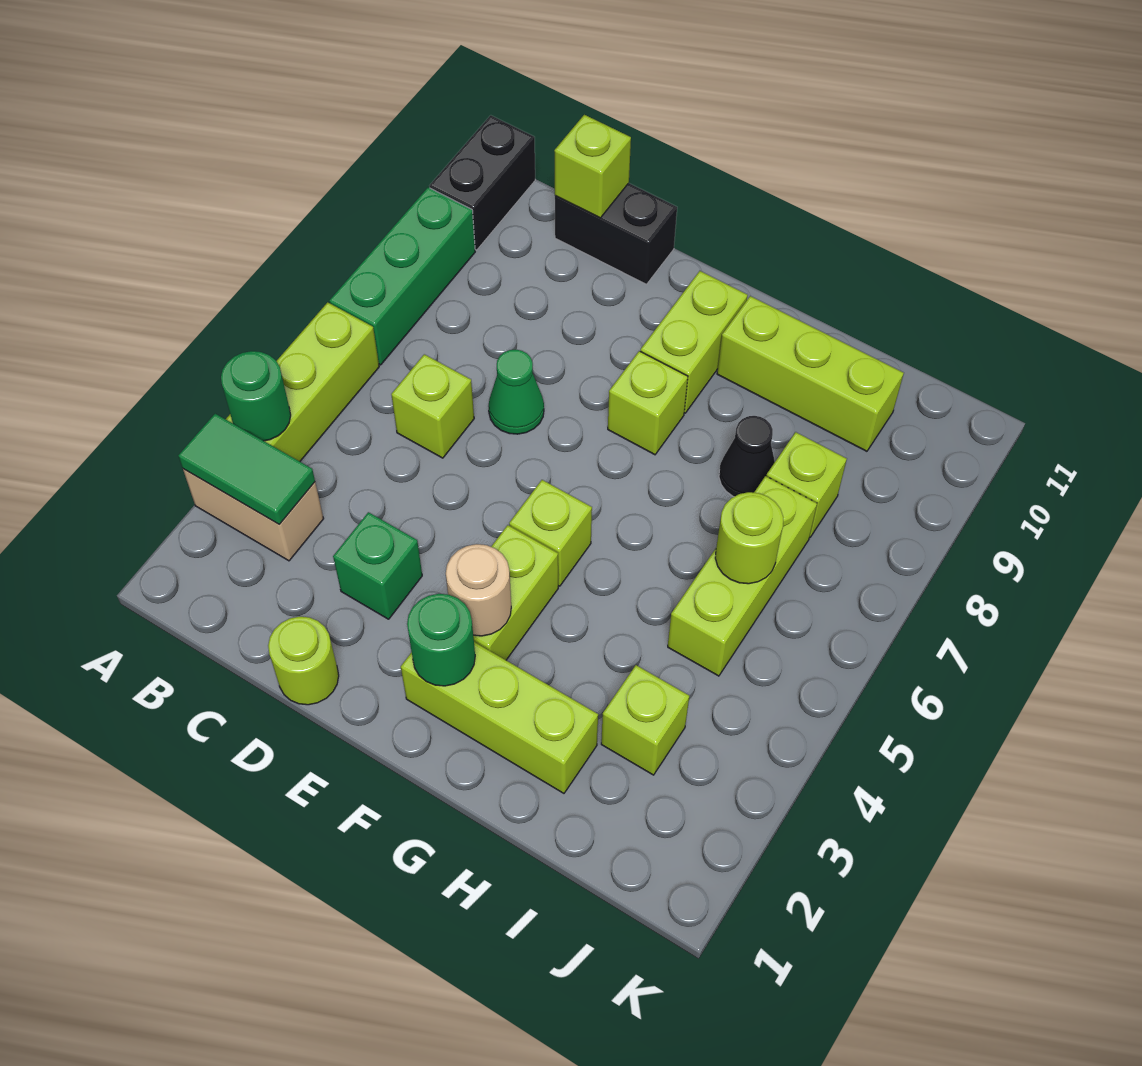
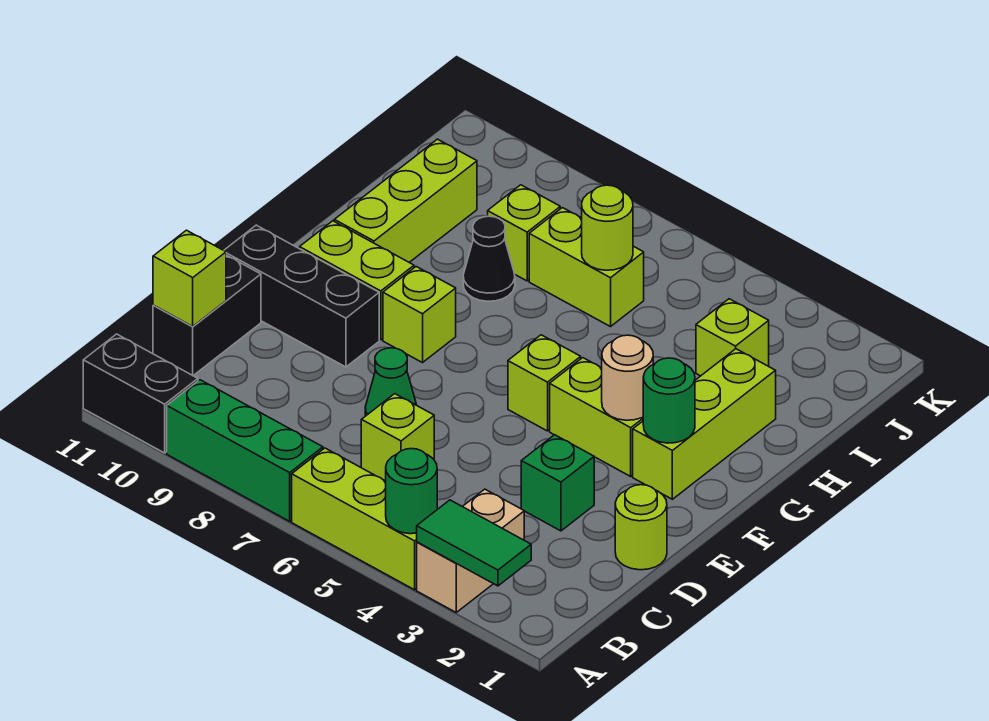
green 1x2 tile [178,414,315,524] -> green 1x2 tile turned to [417,500,531,586]
none -> black 1x3 brick [224,225,379,367]
lime 1x3 brick [668,476,817,676] -> lime 1x2 brick [529,208,644,327]

